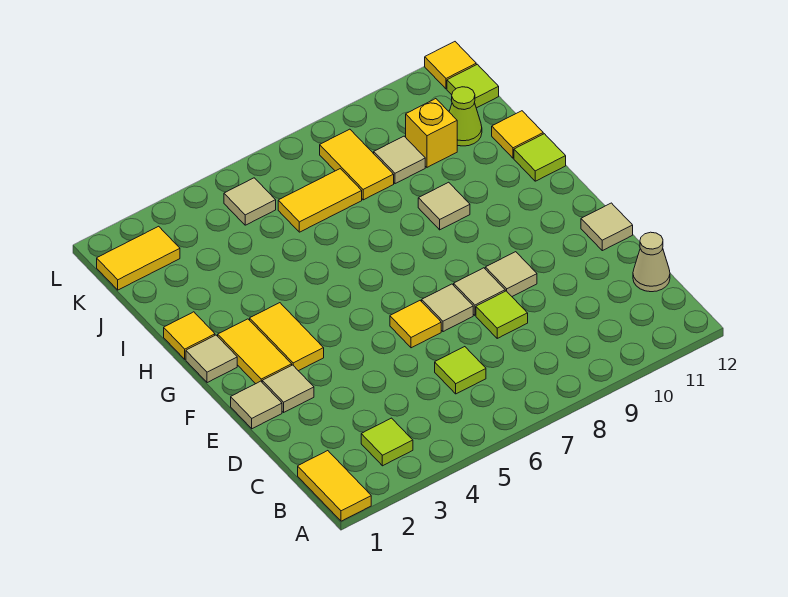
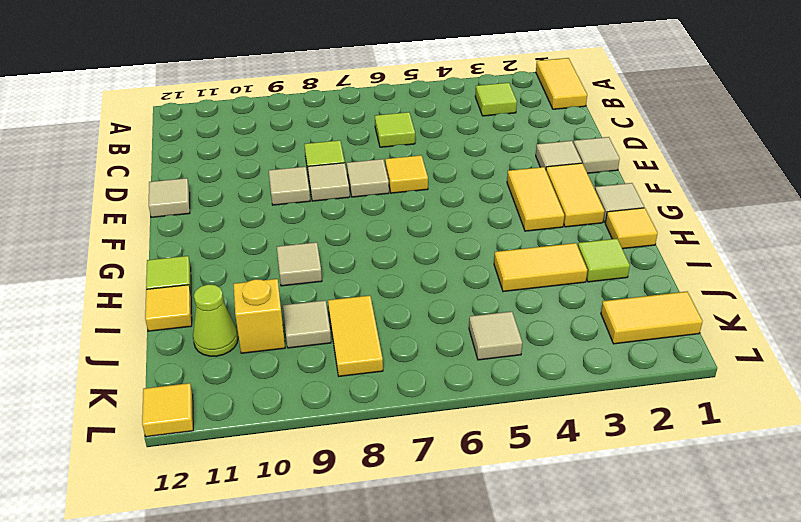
tan 1x1 cone [633,232,670,292] -> none
yellow 1x2 tile [278,169,362,232] -> yellow 1x2 tile moved to [494,243,587,292]
lime 1x1 tile [447,64,499,108] -> lime 1x1 tile moved to [578,239,630,282]

